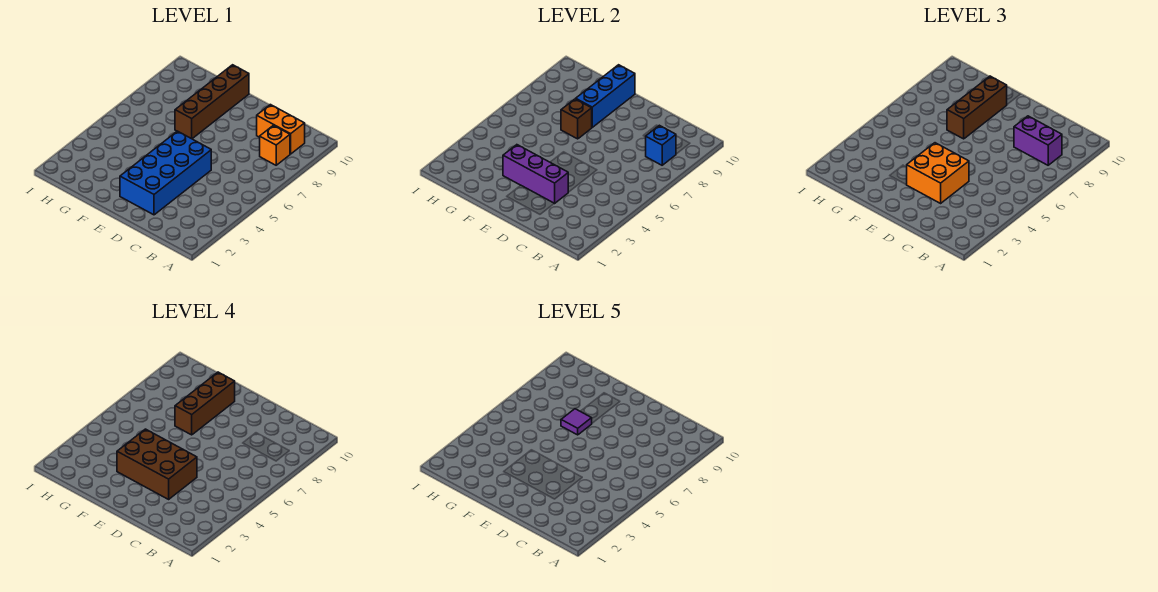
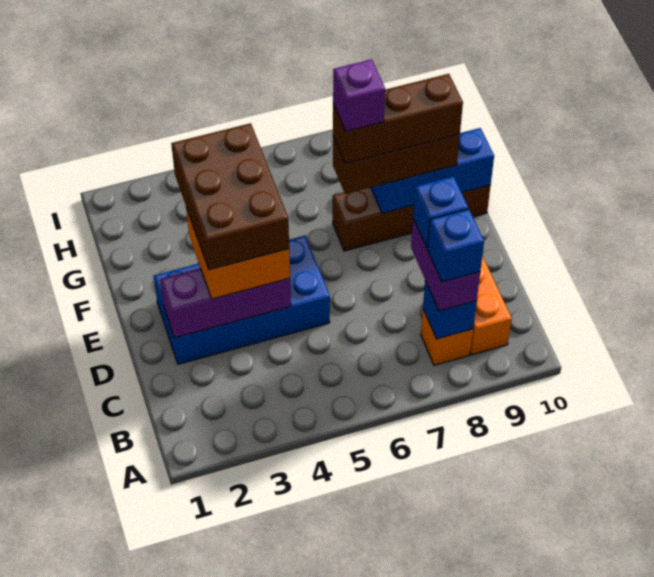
none -> blue 1x1 brick [428,209,484,282]
none -> blue 1x1 brick [413,176,468,248]
purple 1x3 brick [503,145,568,204] -> purple 1x3 brick turned to [160,268,291,338]
brown 1x1 brick [561,99,592,139] -> none
purple 1x1 tile [561,409,592,435] -> purple 1x1 brick [333,59,385,131]

